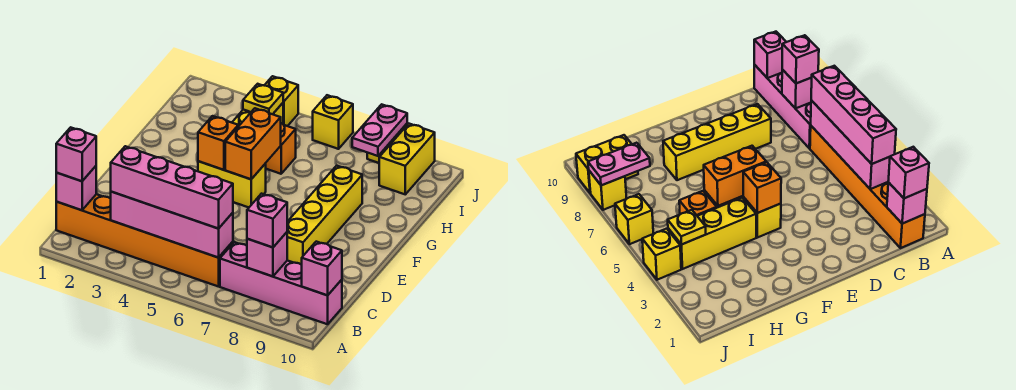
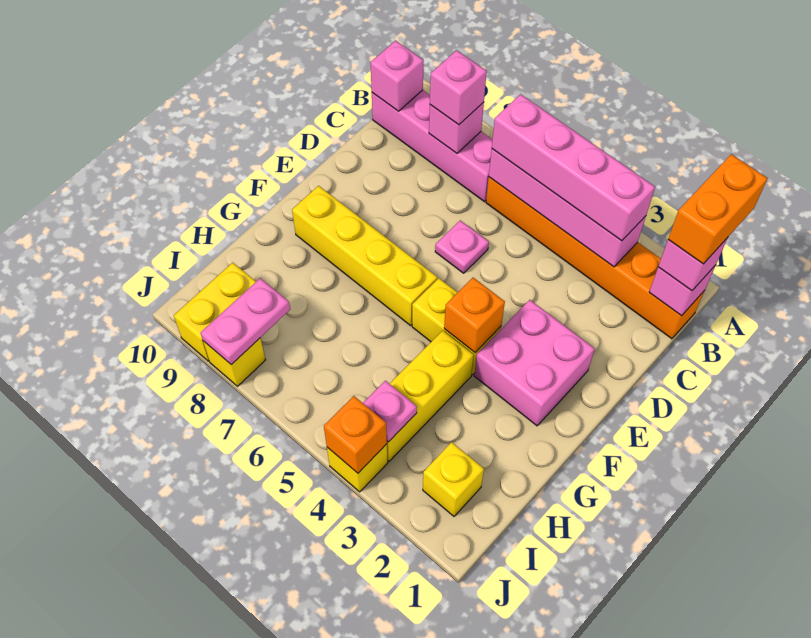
none -> pink 1x1 plate [435,220,489,273]
yellow 1x4 brick [287,166,362,265] -> yellow 1x4 brick turned to [292,186,437,326]
none -> pink 2x2 brick [474,300,595,426]
orange 1x2 brick [225,108,281,179] -> orange 1x2 brick moved to [668,154,767,264]
orange 1x1 brick [265,123,296,174] -> orange 1x1 brick moved to [324,396,387,473]
yellow 1x1 plate [243,84,283,114] -> pink 1x1 plate [363,381,417,442]
yellow 1x1 brick [312,95,353,149] -> yellow 1x1 brick moved to [423,442,484,516]

